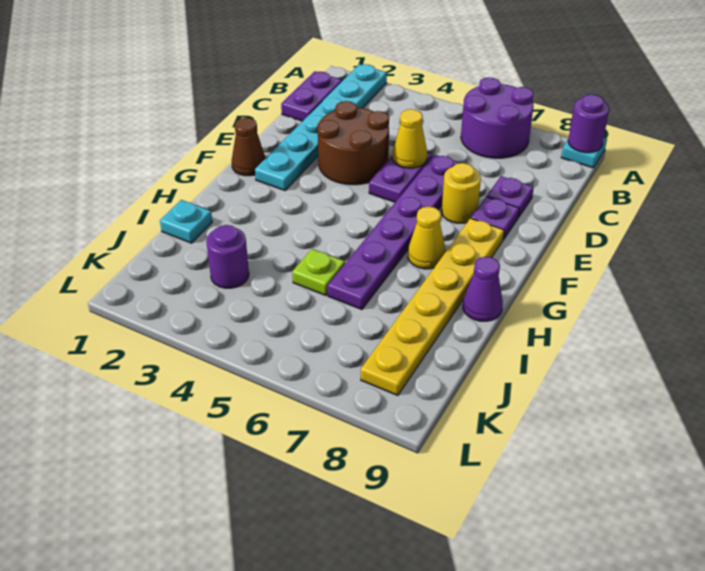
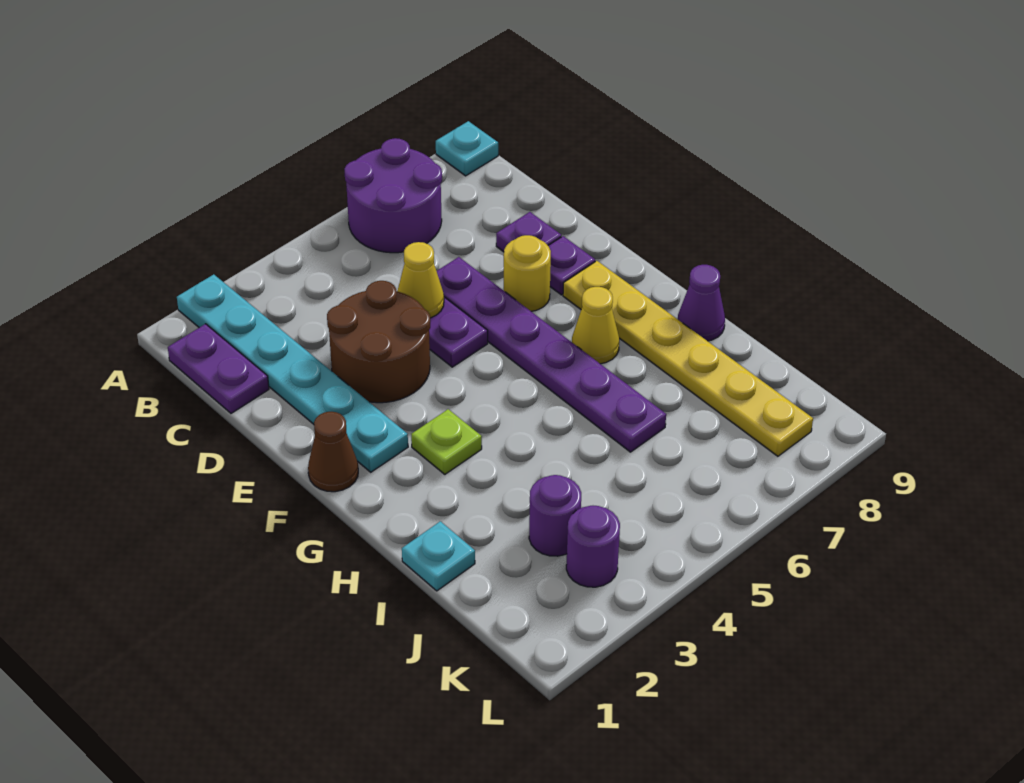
purple 1x1 round brick [568,94,609,153] -> purple 1x1 round brick moved to [566,506,620,587]
lime 1x1 plate [292,249,345,296] -> lime 1x1 plate moved to [411,409,482,474]

